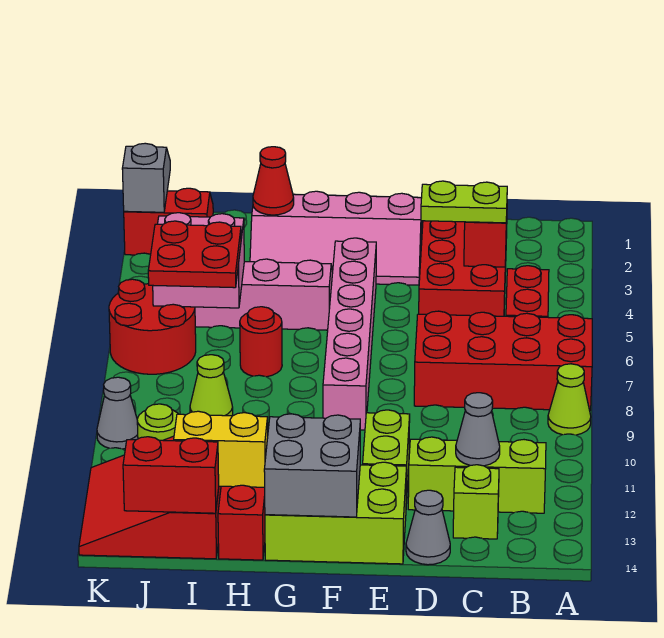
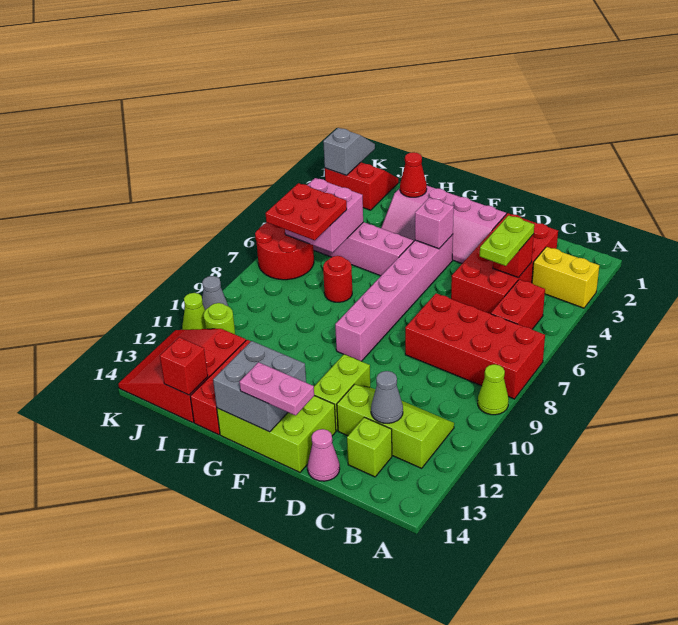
lime 1x2 plate [421,181,507,223] -> lime 1x2 plate turned to [480,215,534,266]
grey 1x1 cone [406,490,450,565] -> pink 1x1 cone [307,429,340,481]
none -> pink 1x2 plate [239,362,314,415]
none -> pink 1x1 brick [415,198,454,249]
yellow 1x2 brick [174,411,268,487] -> yellow 1x2 brick moved to [532,247,599,308]
lime 1x1 cone [190,355,233,416] -> lime 1x1 cone moved to [182,293,205,330]
red 1x2 brick [123,437,219,513] -> red 1x1 brick [160,337,208,395]

